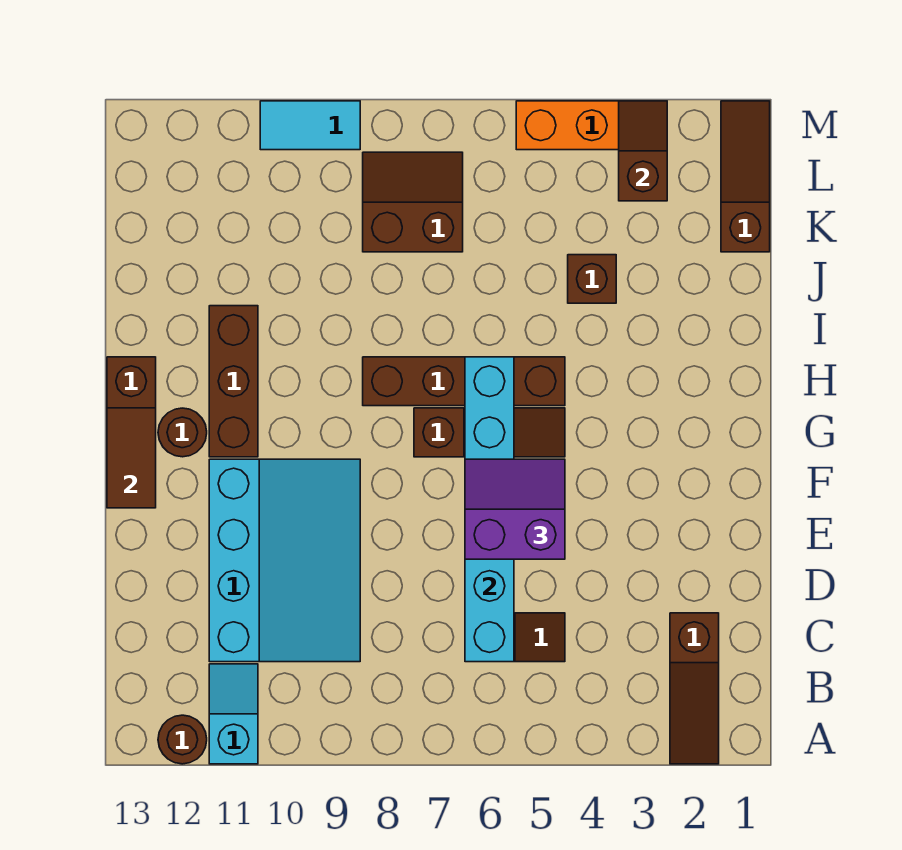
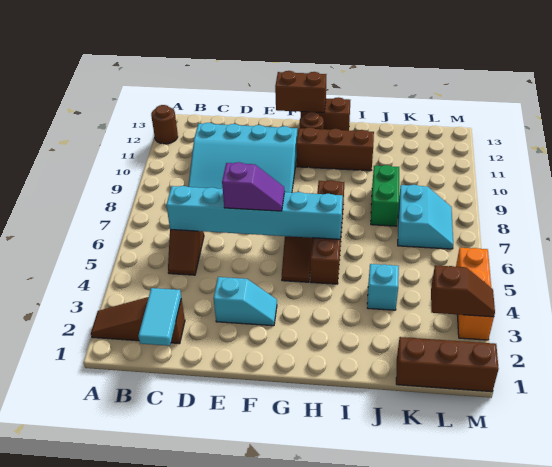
cyan 1x2 slope [209,664,258,764] -> cyan 1x2 slope moved to [214,277,277,326]
purple 2x2 slope [465,459,565,559] -> purple 1x2 slope [222,162,285,211]
brown 1x2 tile [107,408,156,508] -> brown 1x2 brick [275,71,326,113]
brown 1x1 brick [568,255,616,303] -> cyan 1x1 brick [367,264,399,310]
none -> green 1x2 brick [371,165,399,226]
brown 1x3 slope [721,101,770,252] -> brown 1x3 brick [396,337,499,392]
brown 2x2 slope [363,152,463,252] -> cyan 2x2 slope [398,185,453,249]
cyan 1x2 tile [260,101,360,150] -> cyan 1x2 tile moved to [138,288,181,346]

